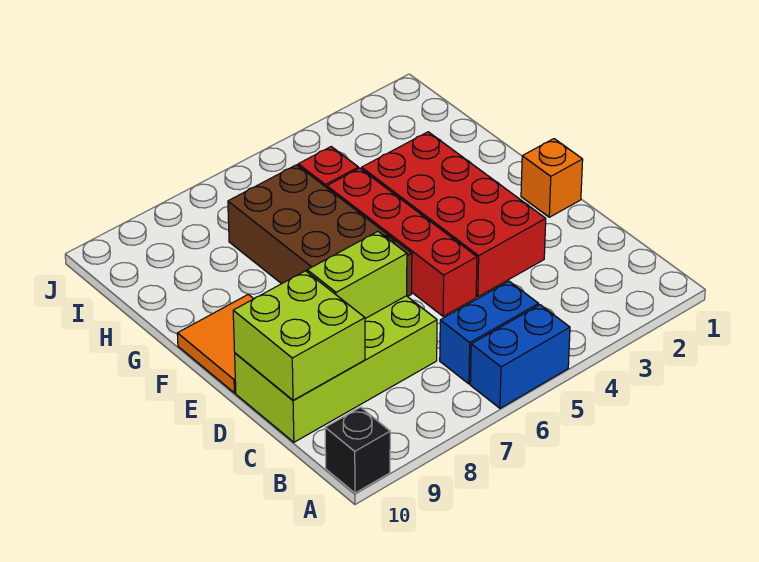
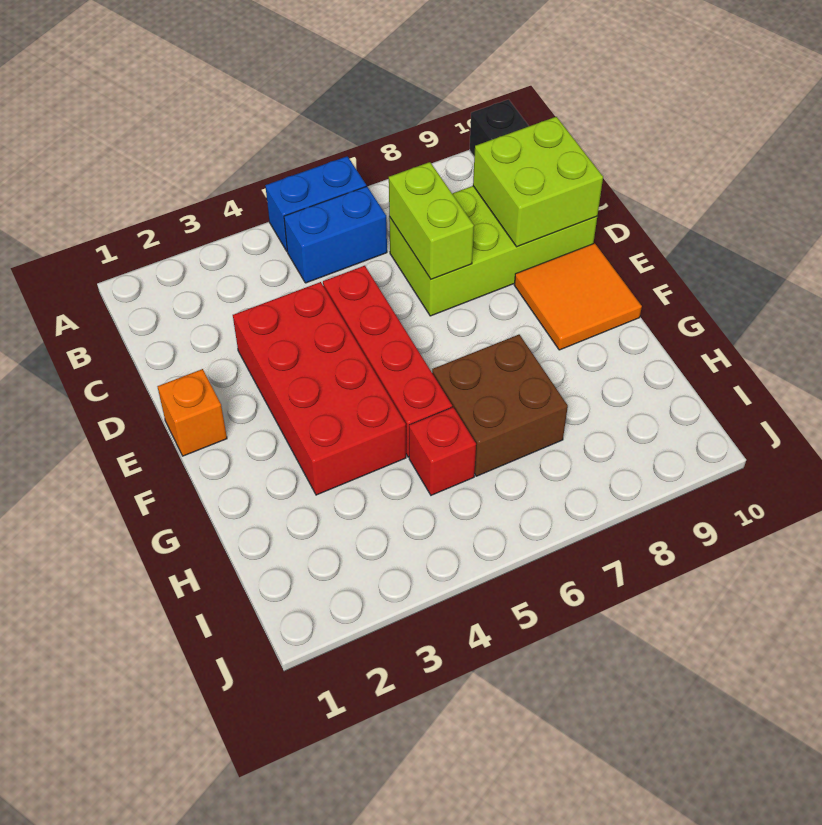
lime 1x2 brick [307,232,407,319] -> lime 1x2 brick turned to [389,162,474,279]
brown 2x4 brick [228,165,412,297] -> brown 2x2 brick [432,335,568,476]

